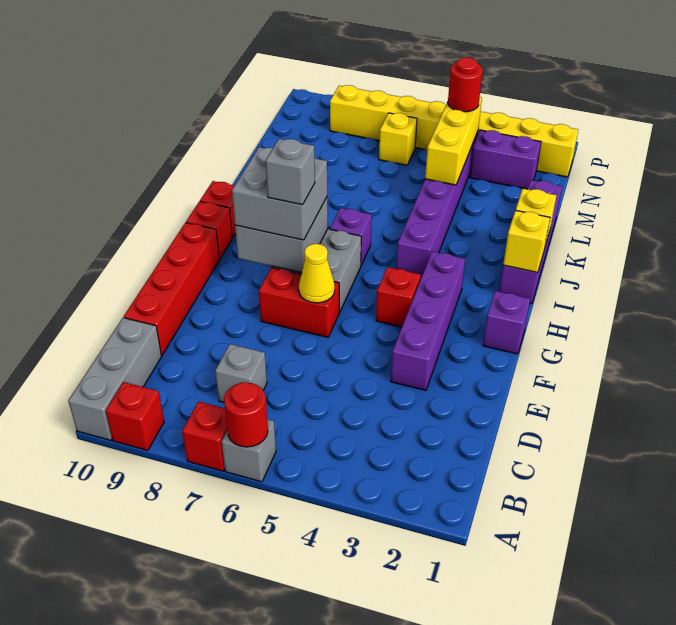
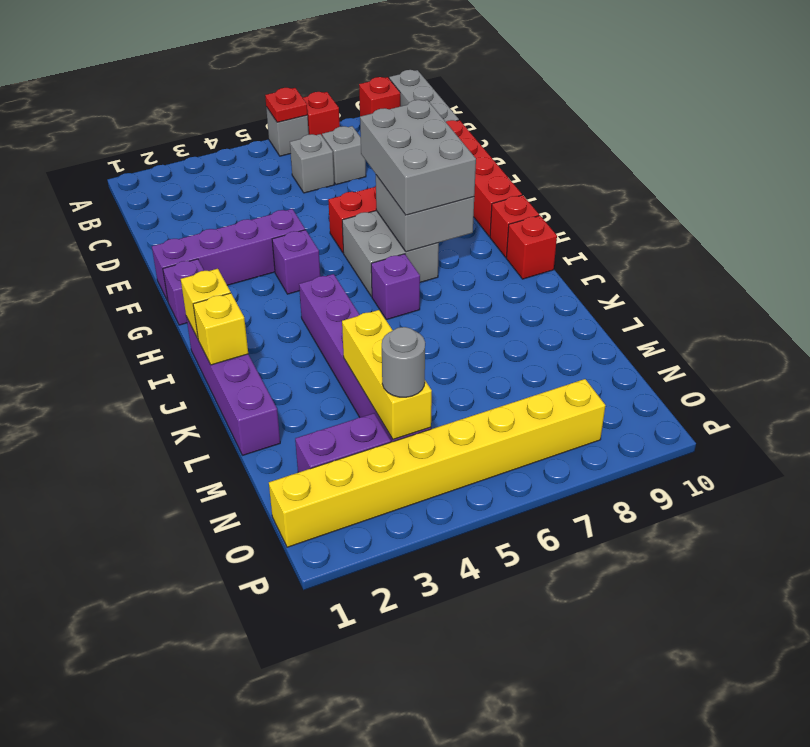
red 1x1 round brick [224,382,268,447] -> red 1x1 plate [265,88,307,122]
purple 1x4 brick [391,251,465,390] -> purple 1x4 brick turned to [152,209,305,301]
yellow 1x1 cone [299,244,335,303] -> none
red 1x1 brick [376,267,421,327] -> purple 1x1 brick [272,230,320,294]
grey 2x2 brick [232,147,327,240] -> grey 2x3 brick [360,100,476,215]
grey 1x1 brick [266,139,315,205] -> grey 1x1 brick moved to [290,134,334,193]
red 1x1 round brick [448,58,483,112] -> grey 1x1 round brick [382,327,425,397]
yellow 1x1 brick [379,113,417,165] -> none

